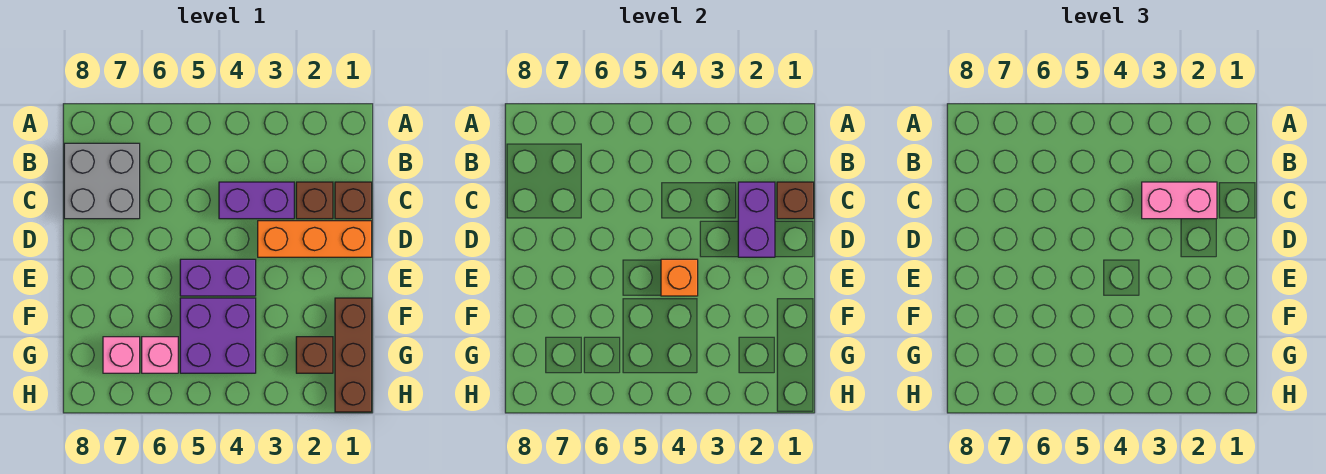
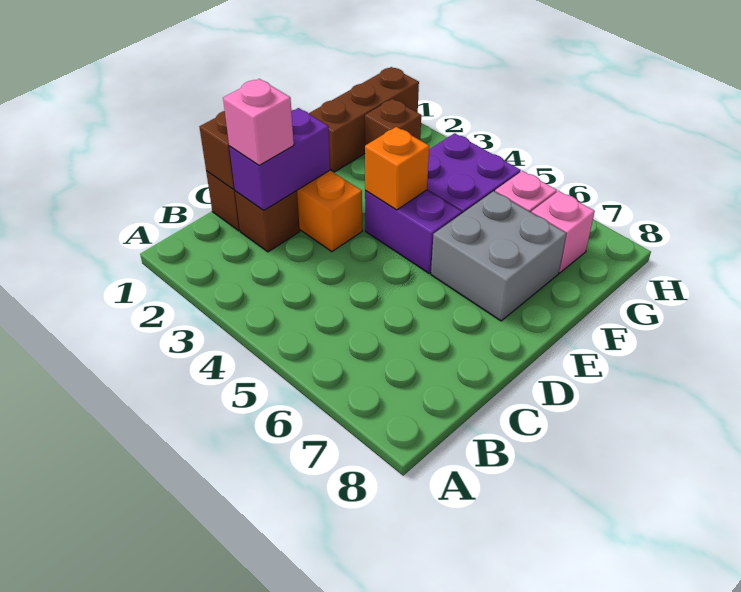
grey 2x2 brick [64,143,140,219] -> grey 2x2 brick moved to [431,191,566,321]
pink 1x2 brick [1142,182,1217,219] -> pink 1x1 brick [223,79,294,165]
purple 1x2 brick [219,182,294,219] -> none

